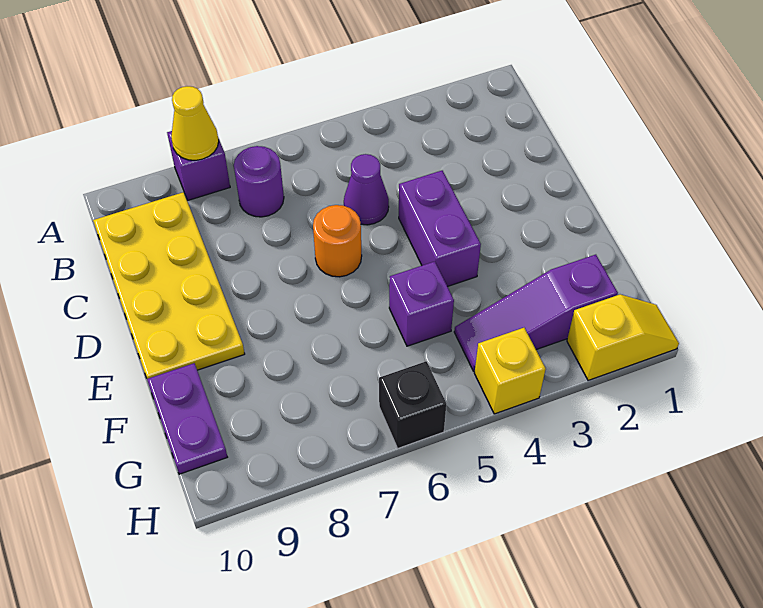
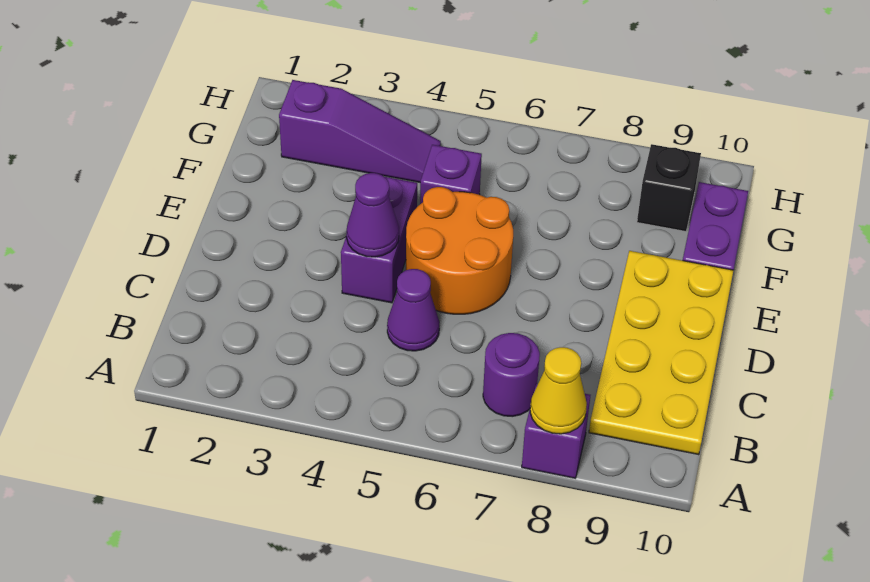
none -> purple 1x1 cone [346,173,399,257]
orange 1x1 round brick [313,205,362,277] -> orange 2x2 round brick [406,187,513,314]
yellow 1x2 slope [567,295,679,380] -> none
yellow 1x1 brick [474,328,546,414] -> none
black 1x1 brick [379,361,446,448] -> black 1x1 brick moved to [637,144,701,232]

